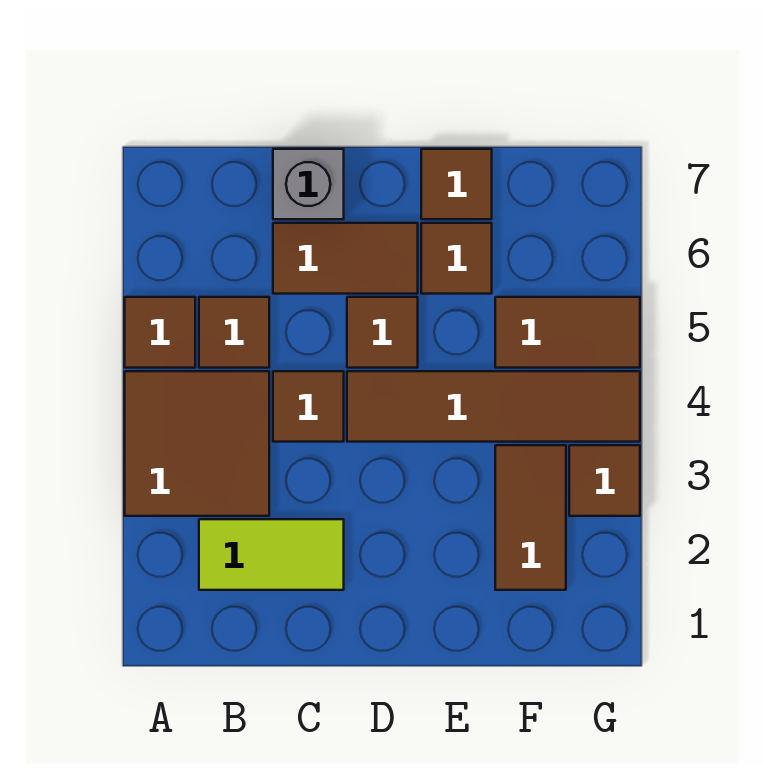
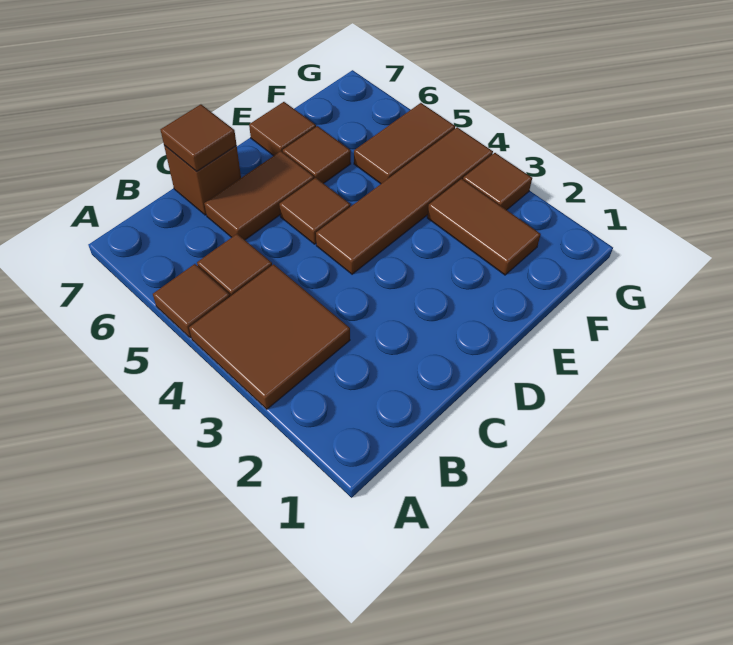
lime 1x2 tile [199,519,344,590] -> none
brown 1x1 tile [273,371,344,442] -> brown 1x1 tile moved to [161,104,236,171]
grey 1x1 brick [273,149,344,219] -> brown 1x1 brick [164,146,241,215]

